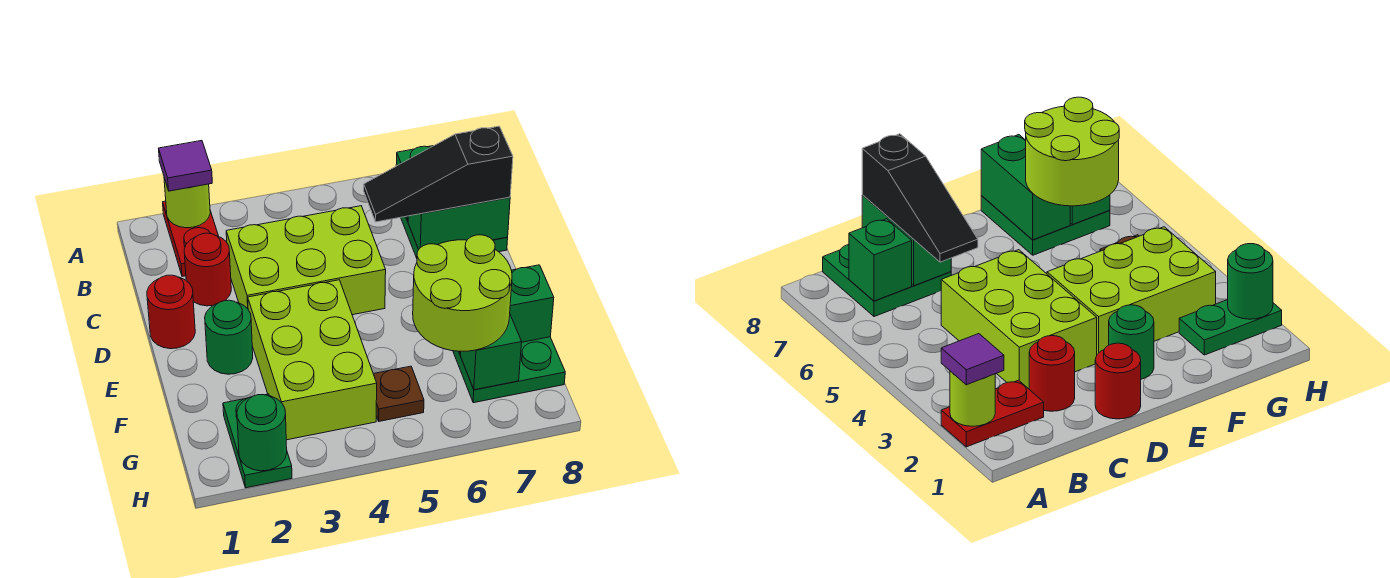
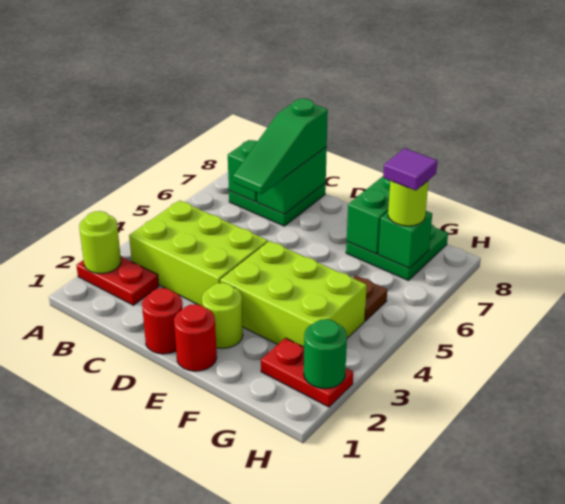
purple 1x1 tile [159,141,212,191] -> purple 1x1 tile moved to [383,148,437,190]
red 1x1 round brick [184,233,231,306] -> red 1x1 round brick moved to [174,304,217,371]
lime 2x3 brick [226,206,386,315] -> lime 2x3 brick turned to [129,201,268,306]
black 1x3 slope [364,126,513,222] -> green 1x3 slope [233,99,328,194]
green 1x1 round brick [205,300,253,374] -> lime 1x1 round brick [202,283,243,348]
lime 2x2 round brick [413,235,512,351] -> lime 1x1 round brick [388,180,429,226]
green 1x2 plate [223,394,292,488] -> red 1x2 plate [261,338,353,407]

